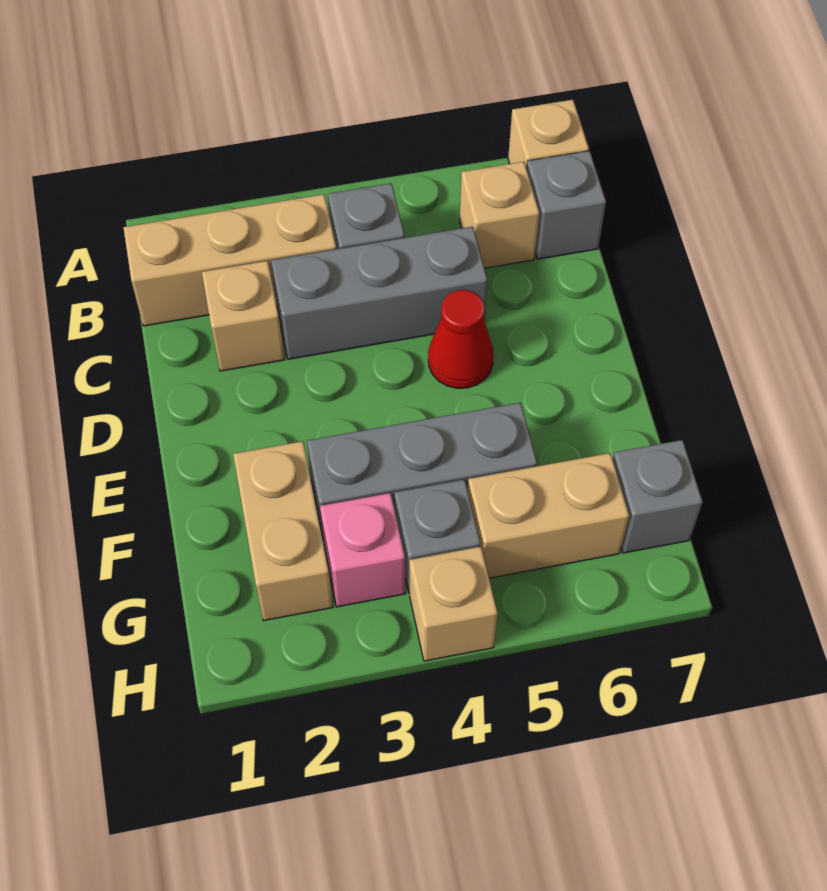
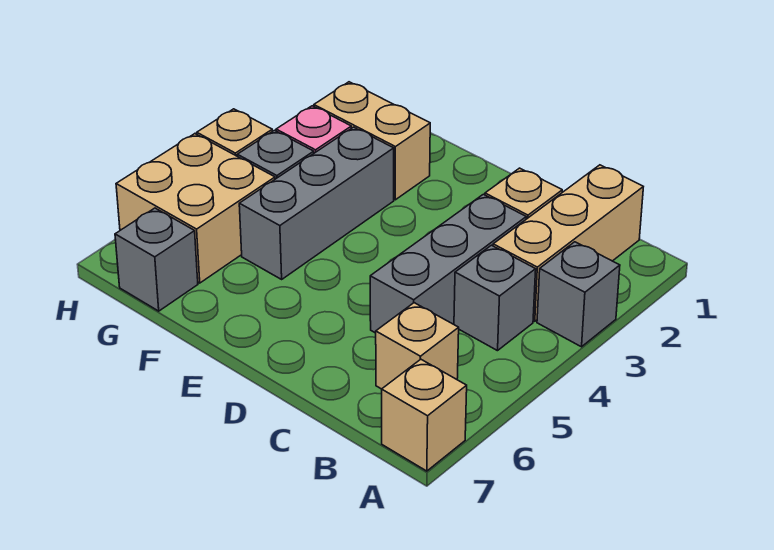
grey 1x1 brick [527,151,606,259] -> grey 1x1 brick moved to [537,242,620,347]
red 1x1 cone [428,290,494,388] -> none
tan 1x2 brick [468,453,629,578] -> tan 2x2 brick [116,134,275,283]

